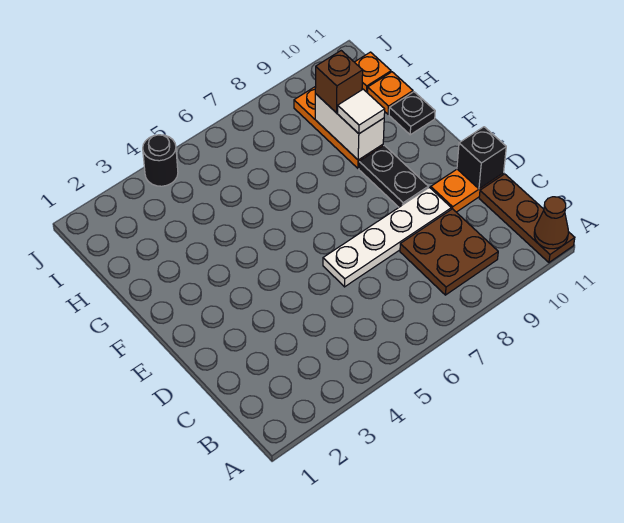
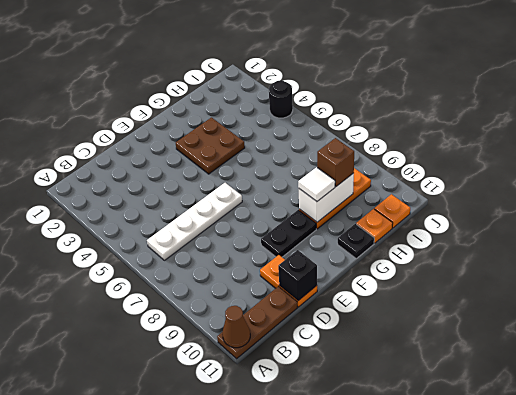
brown 2x2 plate [400,209,498,295] -> brown 2x2 plate moved to [176,118,245,174]
white 1x4 plate [323,187,451,287] -> white 1x4 plate turned to [147,183,242,260]

